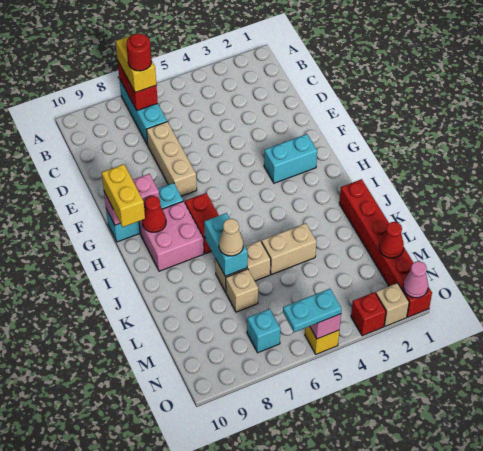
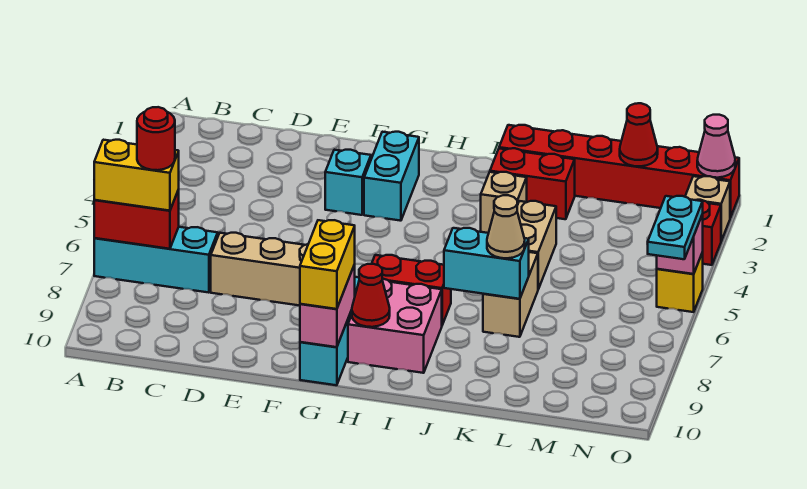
yellow 1x2 brick [102,164,145,227] -> yellow 1x2 brick turned to [300,220,355,309]
none -> red 1x2 brick [490,148,575,219]
tan 1x1 brick [226,269,258,312] -> tan 1x1 brick moved to [481,172,527,233]
cyan 1x1 brick [247,309,280,353] -> cyan 1x1 brick moved to [325,150,371,215]

